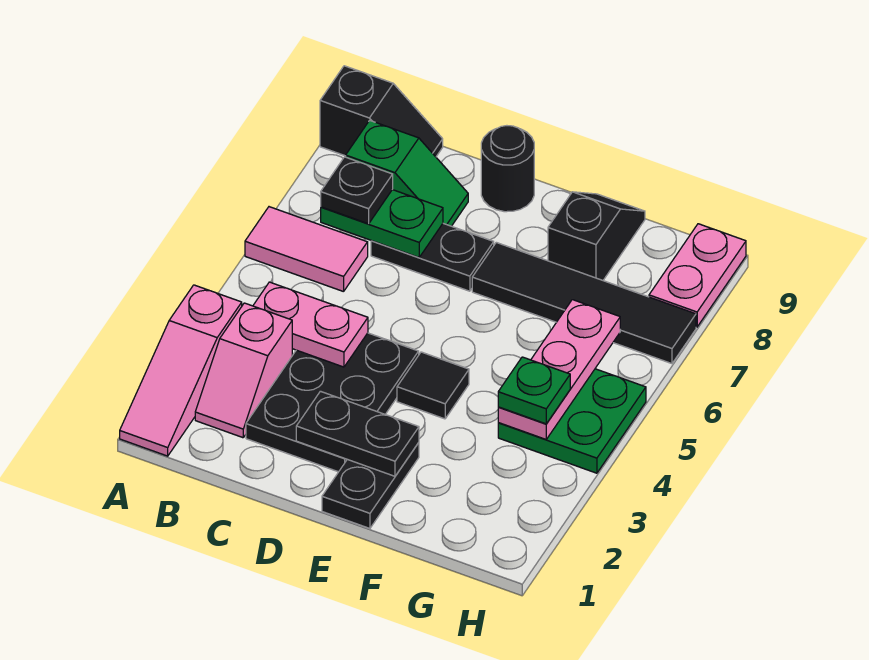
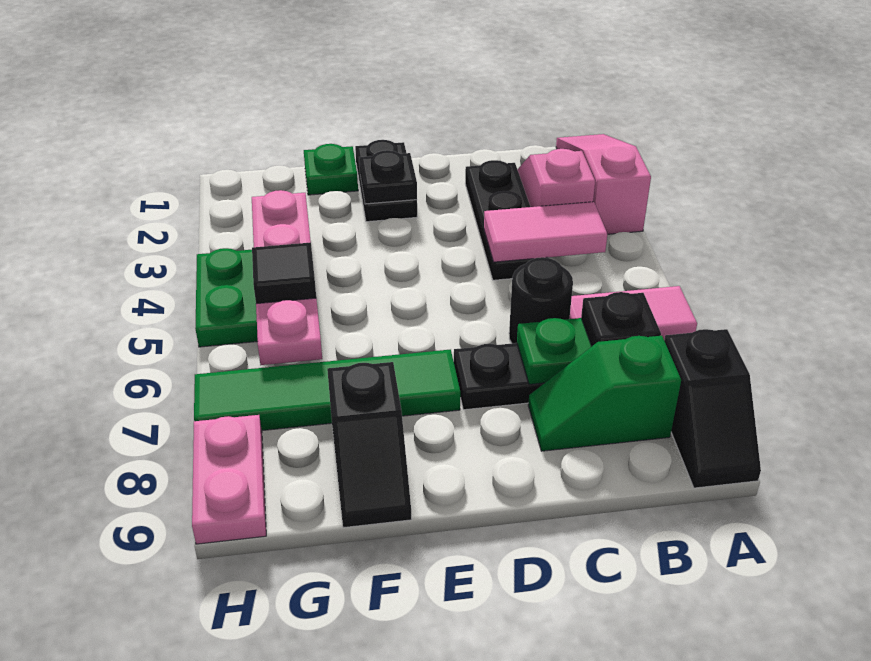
black 1x2 slope [320,66,443,157] -> black 1x2 slope turned to [664,329,761,488]
pink 1x2 plate [253,282,368,367] -> pink 1x2 tile [484,202,607,262]
black 2x3 plate [246,333,419,472] -> black 1x3 plate [465,160,548,280]
black 1x2 plate [296,391,419,476] -> black 1x1 plate [359,150,417,204]
black 1x1 round brick [481,126,534,212] -> black 1x1 round brick moved to [509,257,573,343]
black 1x1 tile [397,352,469,419] -> black 1x1 tile moved to [252,242,316,304]
black 1x4 tile [472,242,696,364] -> green 1x4 tile [194,349,460,430]
pink 1x3 plate [498,300,620,439] -> pink 1x4 plate [252,190,322,365]
green 1x1 plate [498,357,570,424] -> green 1x1 plate moved to [304,144,358,195]

